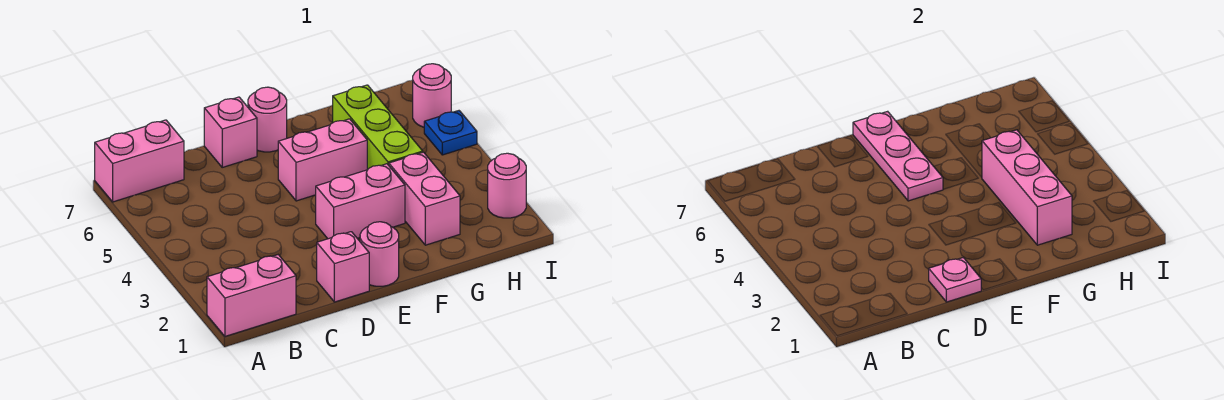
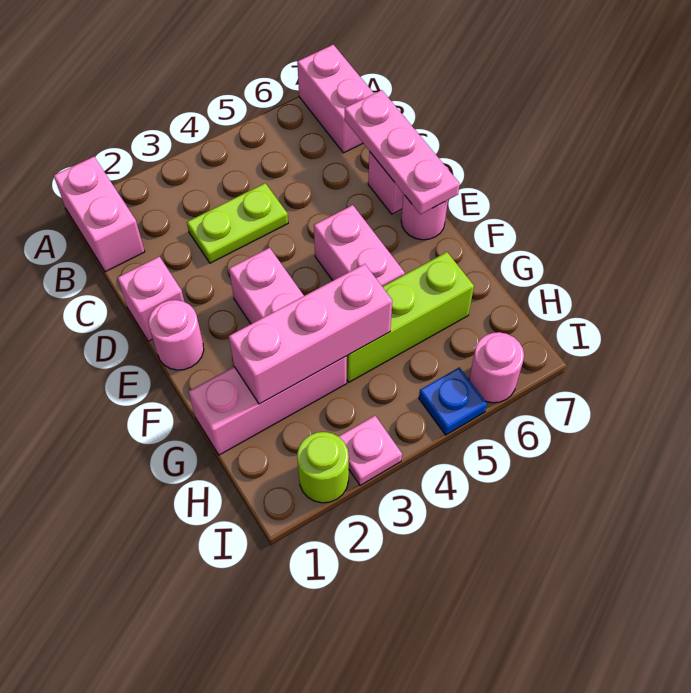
none -> lime 1x2 plate [187,183,288,263]
pink 1x1 plate [929,258,981,302] -> pink 1x1 plate moved to [338,416,402,485]
pink 1x3 plate [853,111,943,201] -> pink 1x3 plate turned to [345,90,460,214]
pink 1x2 brick [389,152,460,245] -> pink 1x3 brick [188,356,347,455]
pink 1x1 round brick [488,153,526,218] -> lime 1x1 round brick [297,432,349,503]

